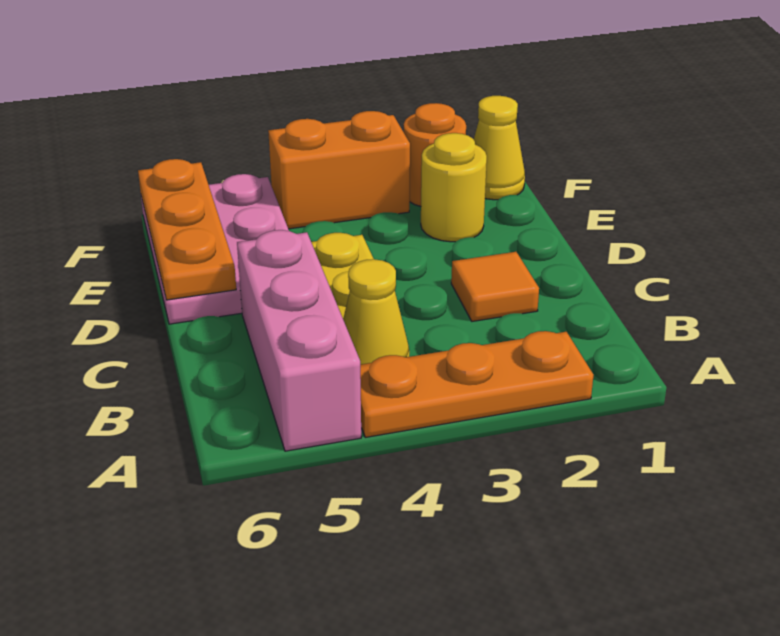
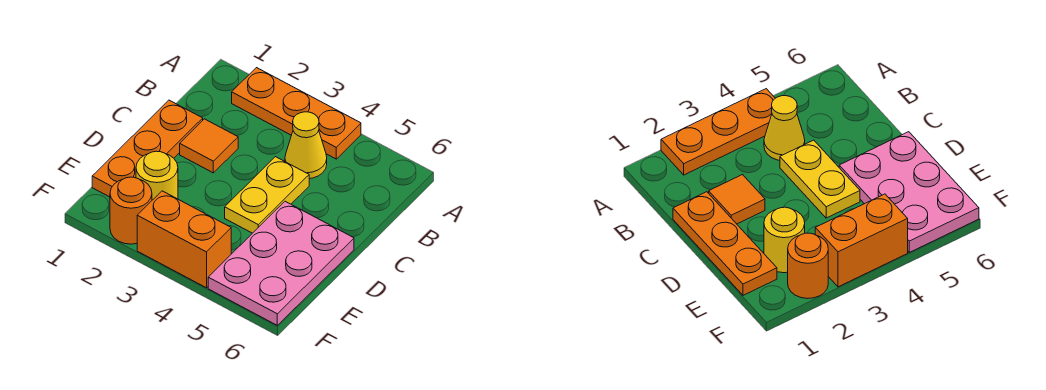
pink 1x3 brick [237,230,361,451] -> none
orange 1x3 plate [138,159,236,300] -> orange 1x3 plate moved to [92,100,203,197]
yellow 1x1 cone [474,96,525,200] -> none

